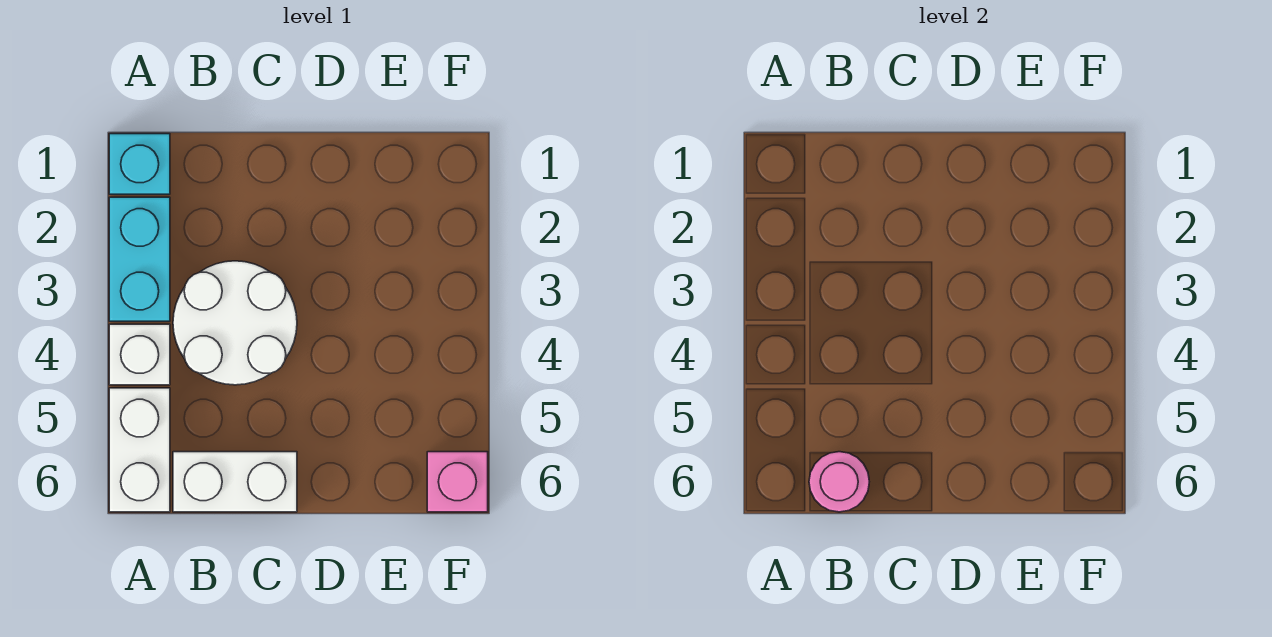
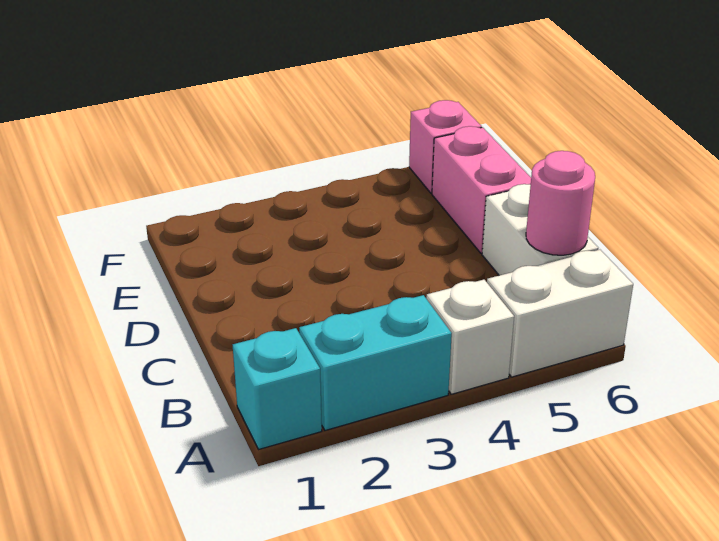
white 2x2 round brick [173,261,297,385] -> none
none -> pink 1x2 brick [432,126,531,253]

